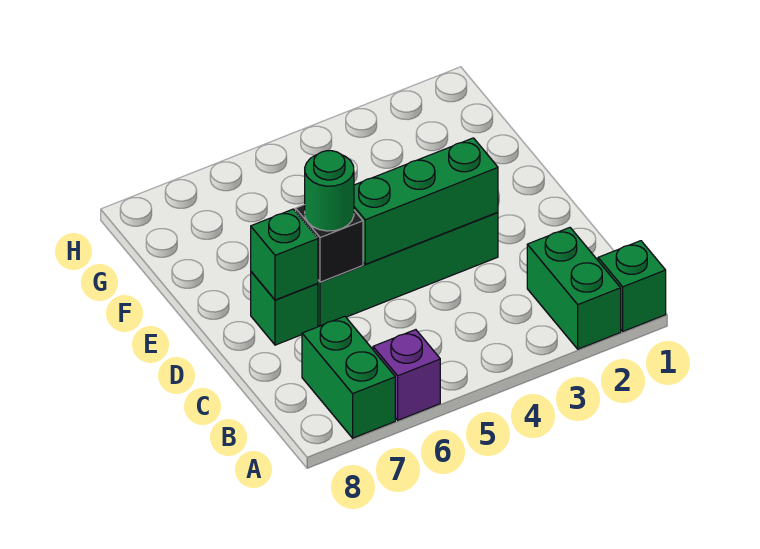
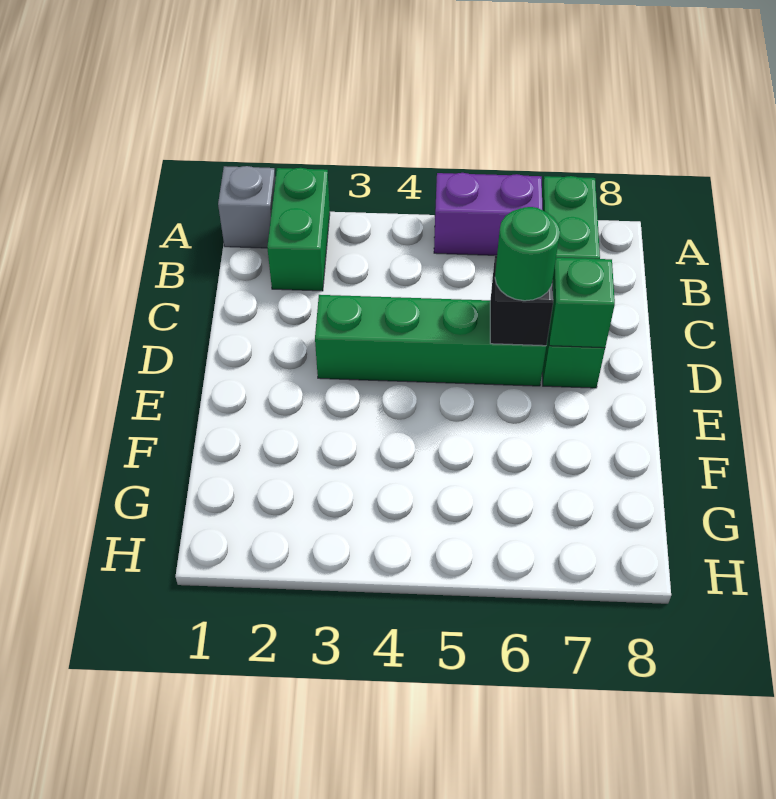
green 1x1 brick [598,241,666,331] -> grey 1x1 brick [218,166,275,248]
purple 1x1 brick [373,330,440,420] -> purple 1x2 brick [434,173,543,255]
green 1x3 brick [354,138,498,264] -> none

